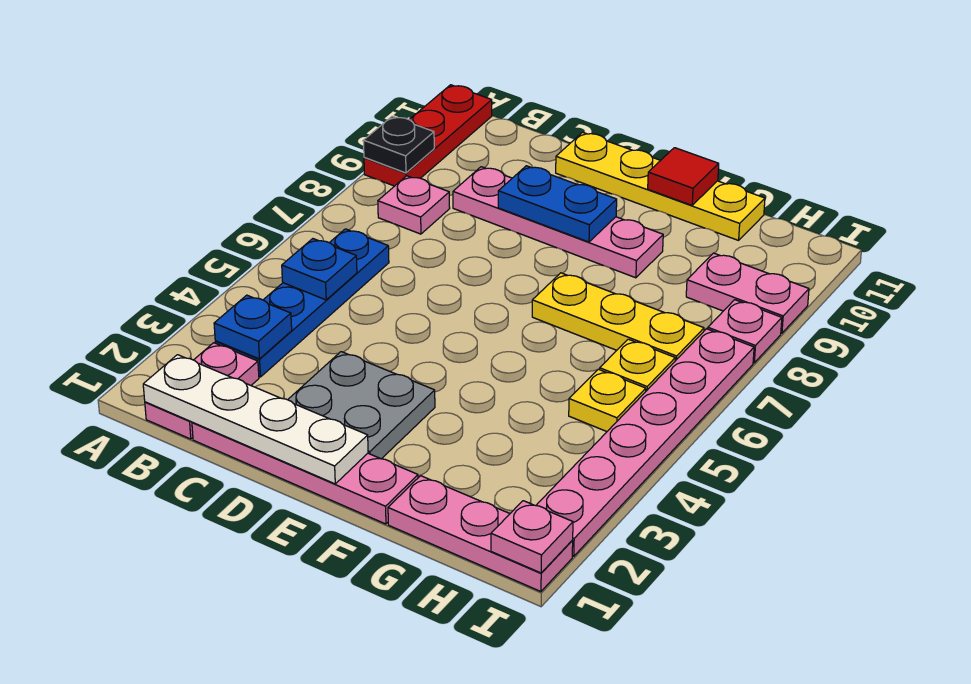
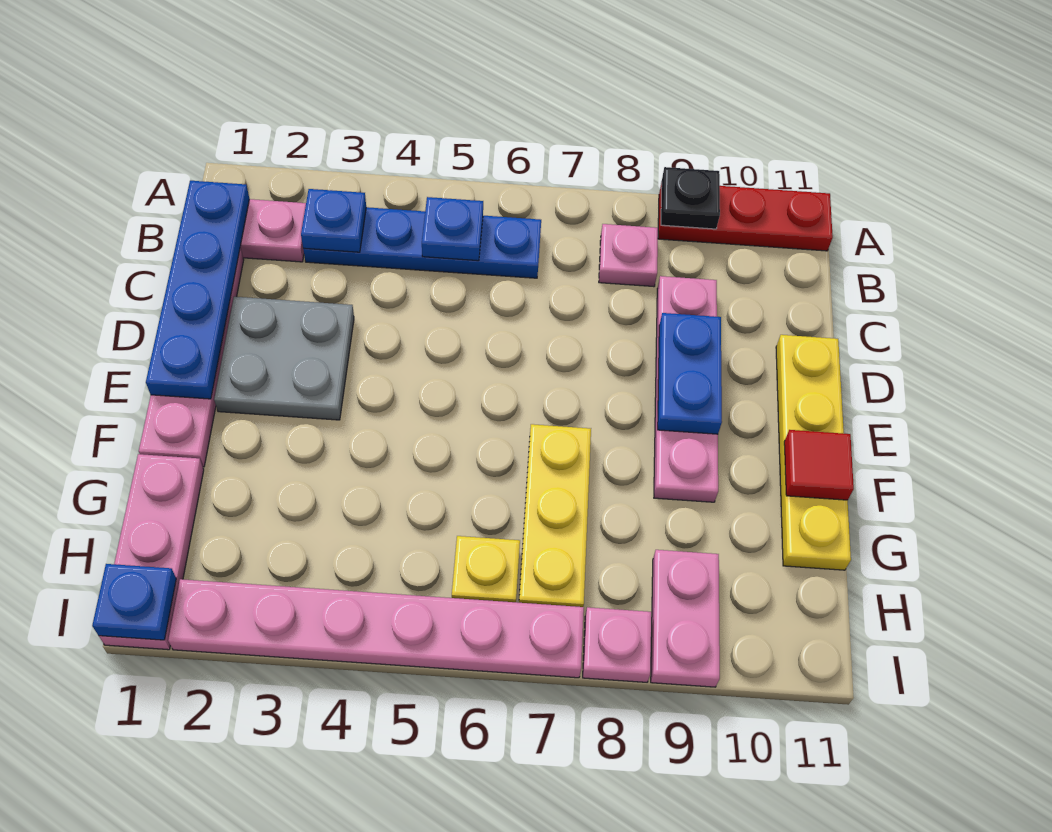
white 1x4 plate [143,355,368,484] -> blue 1x4 plate [146,181,249,399]
yellow 1x1 plate [569,369,646,431] -> none
pink 1x1 plate [491,501,573,573] -> blue 1x1 plate [92,564,176,640]

